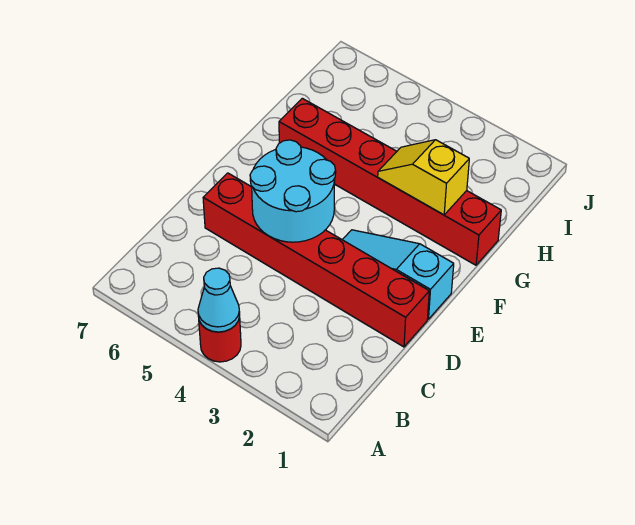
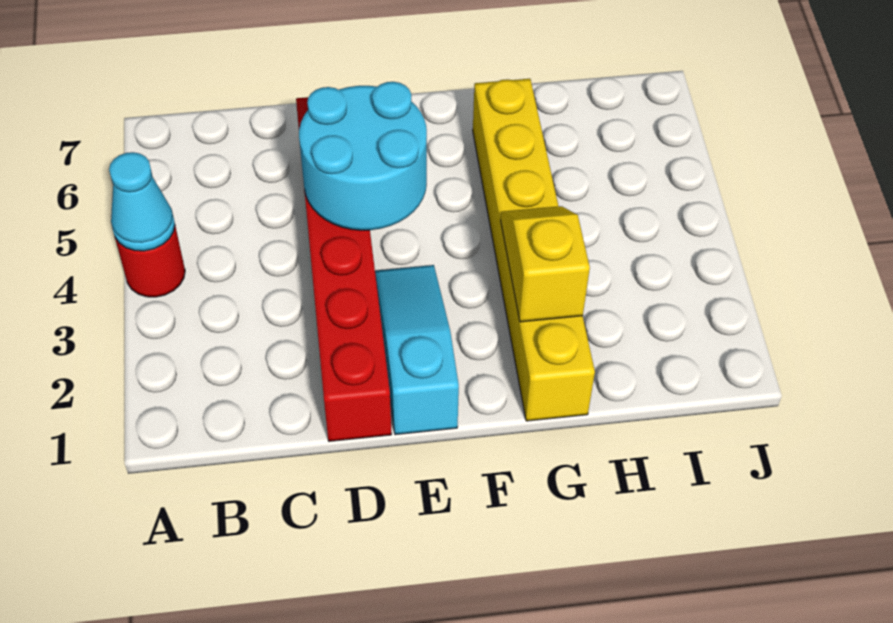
red 1x6 brick [279,98,501,265] -> yellow 1x6 brick [473,79,595,421]

